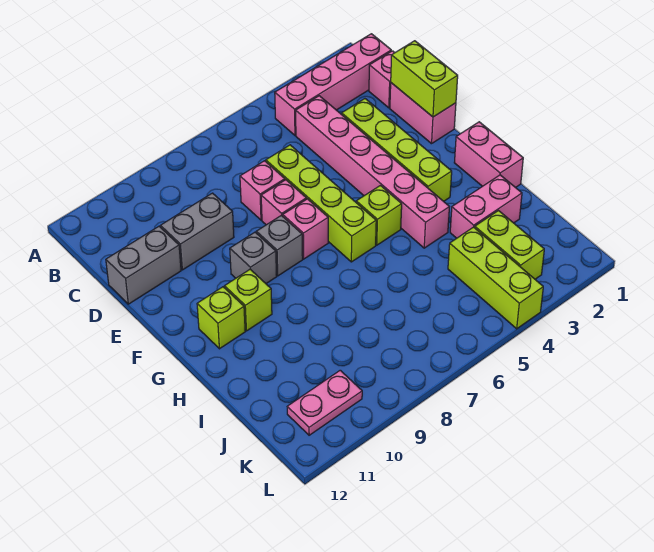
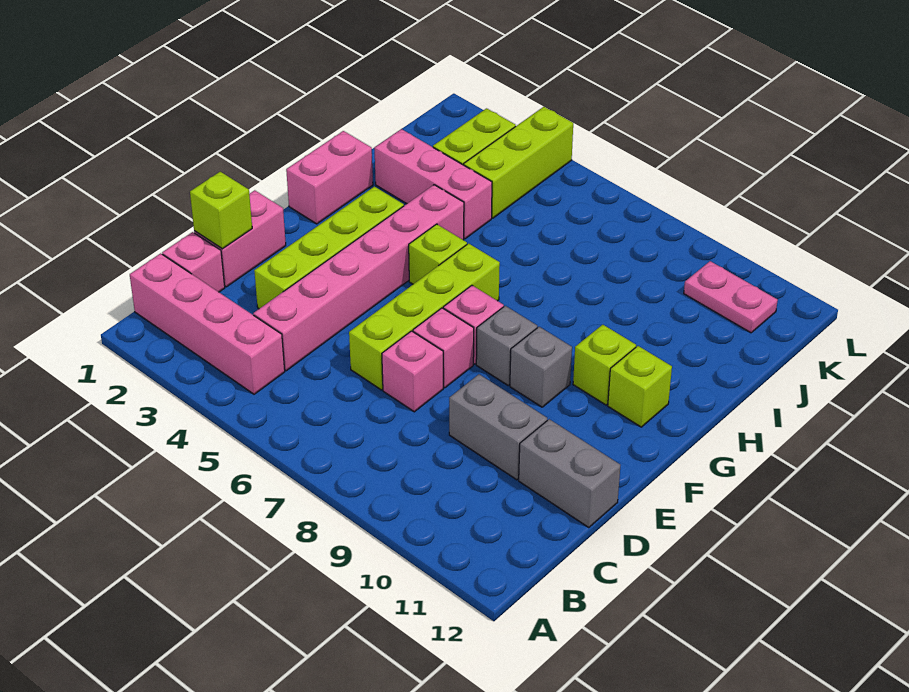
lime 1x2 brick [391,41,458,117] -> lime 1x1 brick [190,172,252,249]
pink 1x2 brick [450,175,522,238] -> pink 1x3 brick [374,129,492,239]

